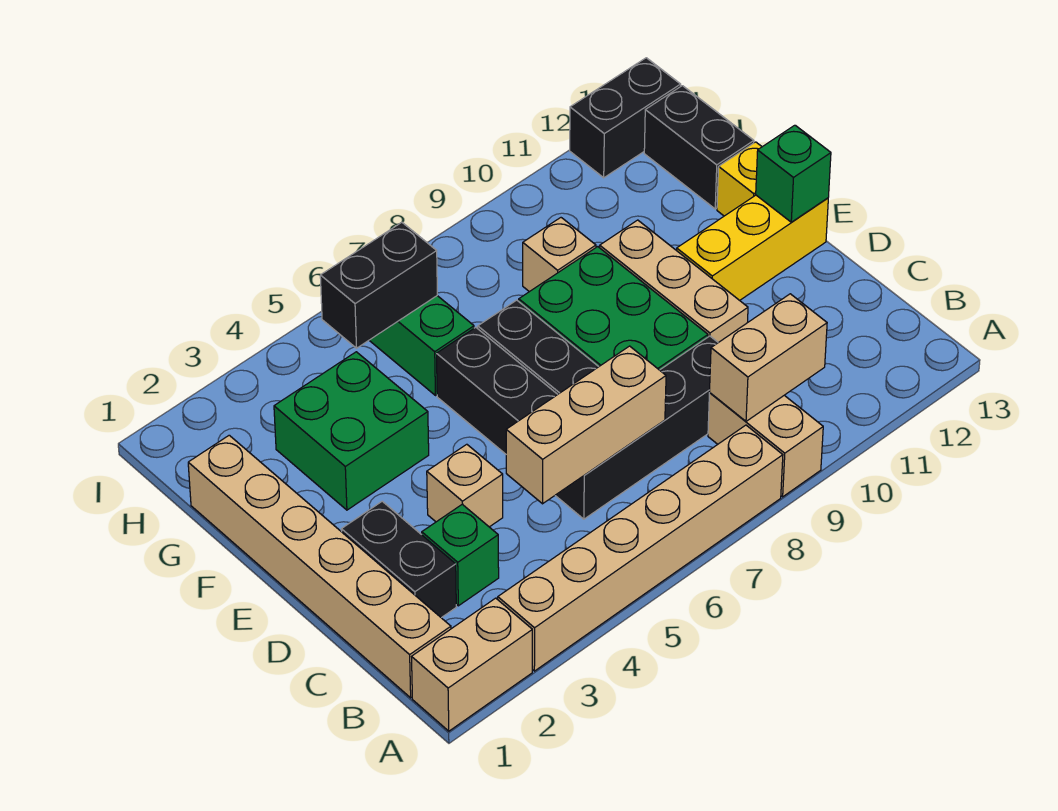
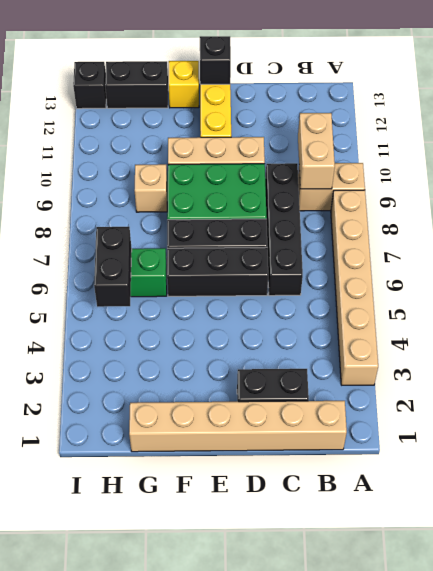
tan 1x2 brick [412,598,532,731] -> none
green 1x1 brick [422,504,499,606] -> none
tan 1x3 brick [506,346,666,504] -> none
tan 1x1 brick [427,444,503,527] -> none
green 1x1 brick [756,125,831,222] -> black 1x1 brick [200,36,231,84]
green 2x2 brick [274,352,429,510] -> none
black 1x2 brick [570,58,681,178] -> black 1x1 brick [73,62,106,109]

